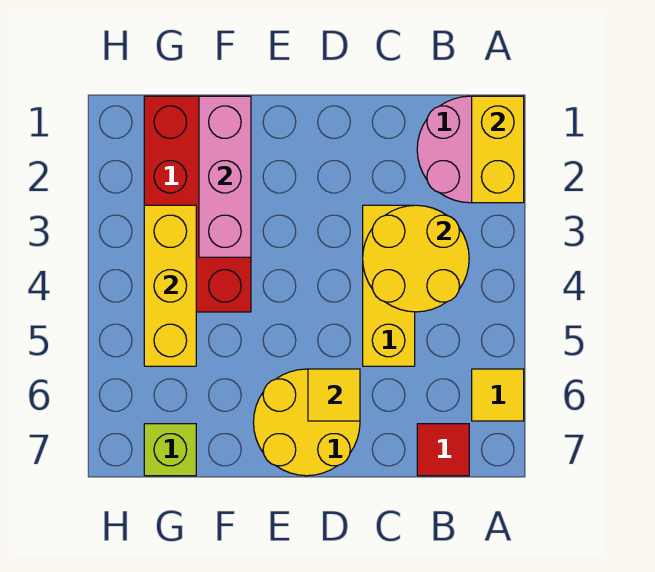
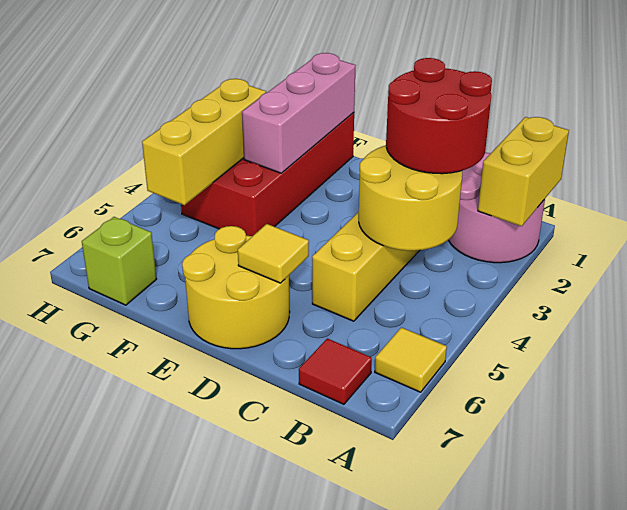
none -> red 2x2 round brick [386,58,492,174]

